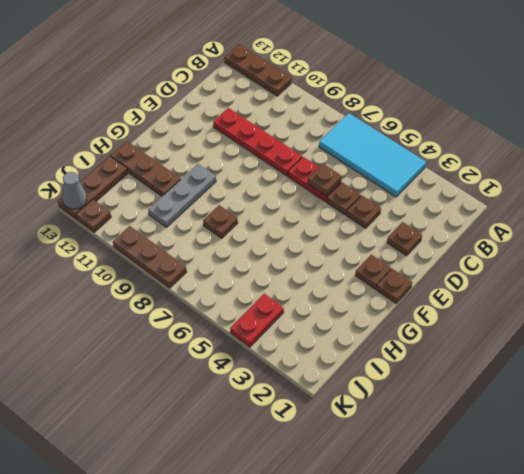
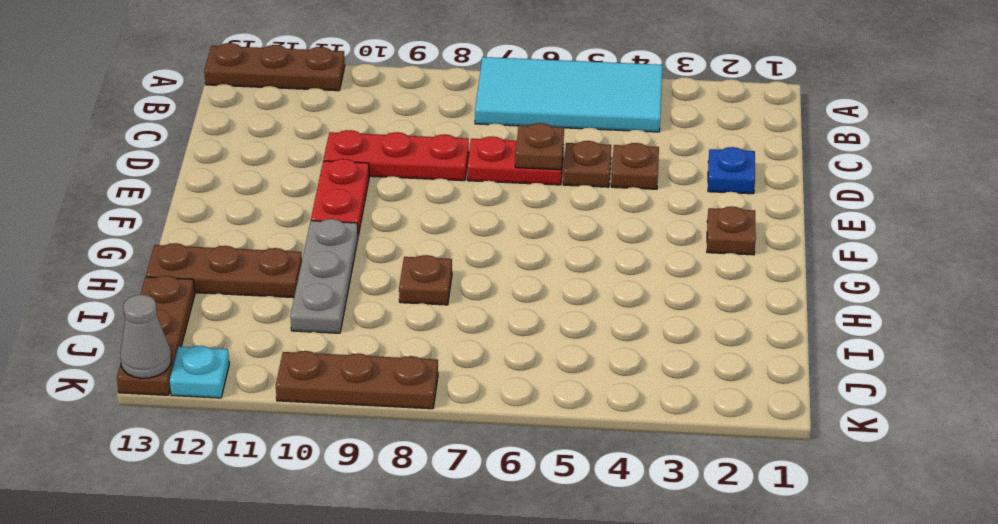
brown 1x1 plate [387,222,422,256] -> blue 1x1 plate [708,147,755,194]
red 1x4 plate [213,108,302,176] -> red 1x3 plate [324,130,469,181]
brown 1x1 plate [376,269,412,303] -> none
red 1x2 plate [230,294,284,347] -> red 1x2 plate moved to [311,159,369,235]
brown 1x1 plate [76,199,111,232] -> cyan 1x1 plate [170,346,229,398]

